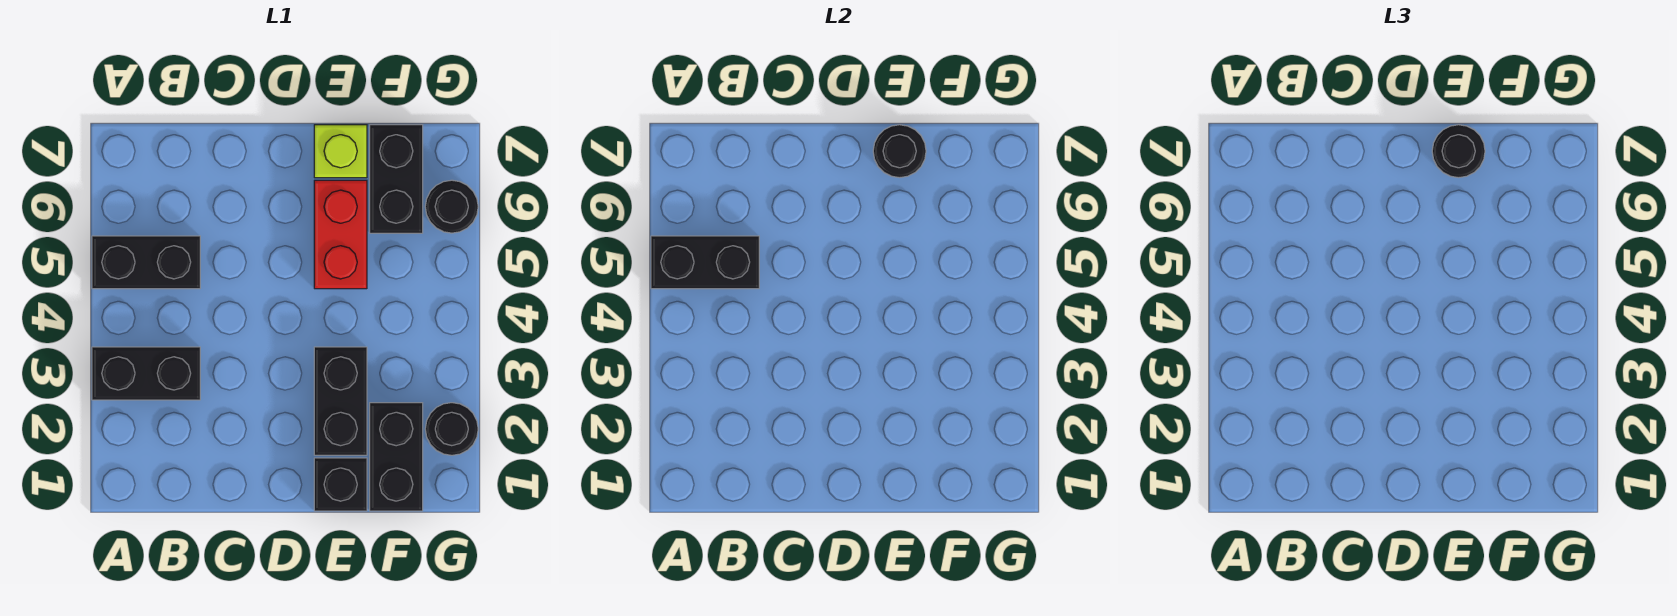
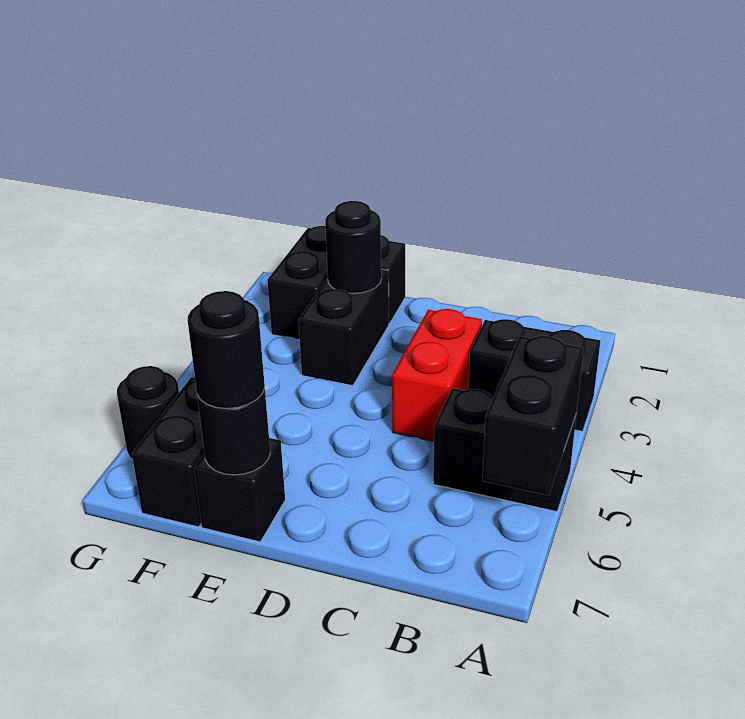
black 1x2 brick [651,236,759,289] -> black 1x2 brick turned to [482,336,584,495]
red 1x2 brick [314,180,367,289] -> red 1x2 brick moved to [392,309,482,441]
lime 1x1 brick [314,125,367,178] -> black 1x1 brick [194,438,285,542]
black 1x1 round brick [425,403,478,455] -> black 1x1 round brick moved to [325,201,381,294]

